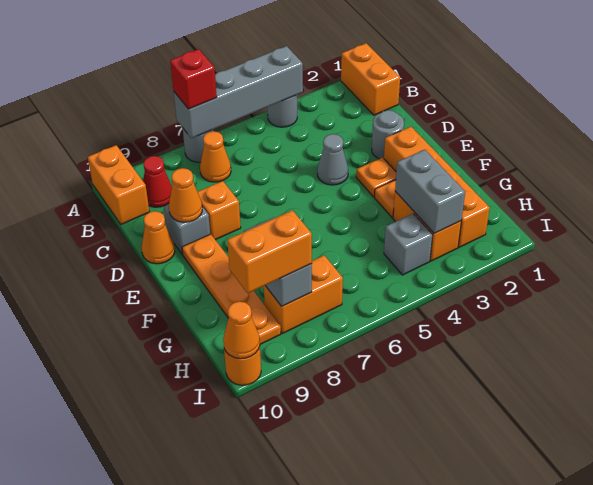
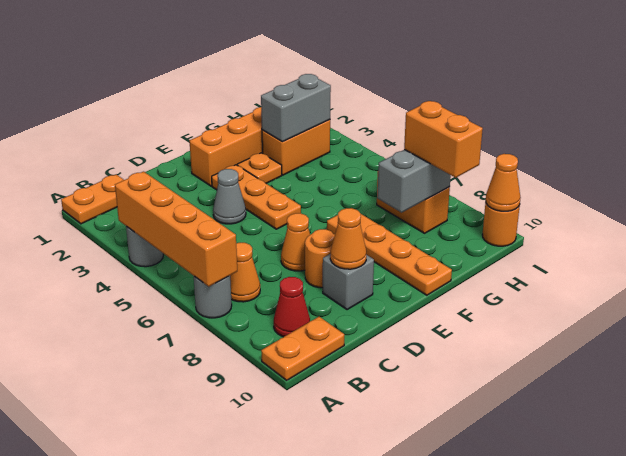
orange 1x2 brick [341,43,400,115] -> orange 1x2 plate [61,175,124,224]
grey 1x4 brick [174,46,303,138] -> orange 1x4 brick [115,172,237,286]
red 1x1 brick [170,49,217,109] -> none
orange 1x2 brick [88,145,149,224] -> orange 1x2 plate [261,317,344,380]
grey 1x1 round brick [372,110,404,159] -> none
orange 1x1 brick [198,181,241,240] -> orange 1x1 round brick [305,229,335,288]
orange 1x1 cone [142,211,175,264] -> orange 1x1 cone moved to [281,213,310,271]
orange 1x1 plate [356,157,396,197] -> orange 1x3 plate [212,165,301,229]
orange 1x4 plate [182,234,281,344] -> orange 1x4 plate turned to [327,214,452,295]
grey 1x1 brick [384,214,433,275] -> none

